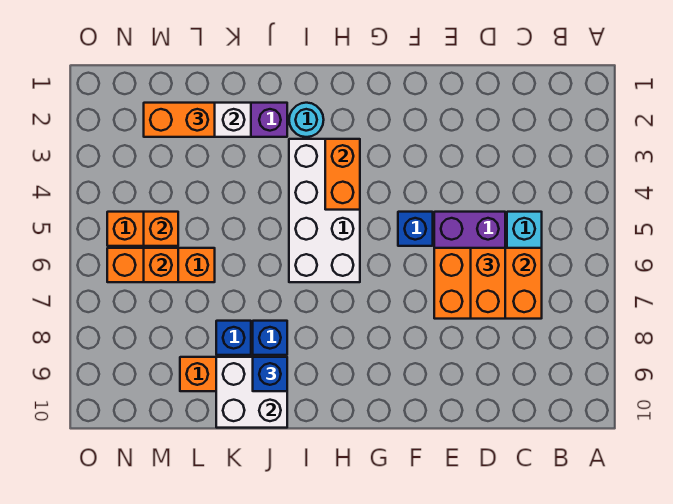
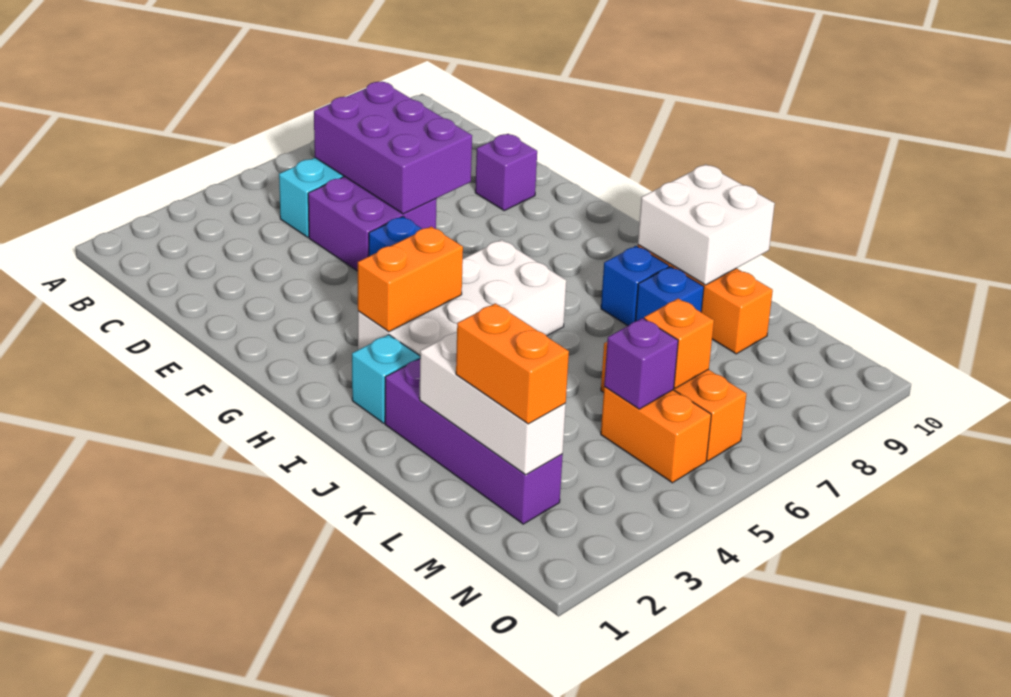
orange 2x3 brick [434,248,542,319] -> purple 2x3 brick [314,82,472,214]
orange 1x2 brick [471,248,505,319] -> none
none -> purple 1x1 brick [475,134,537,211]
cyan 1x1 round brick [289,103,324,137] -> cyan 1x1 brick [352,335,420,423]
blue 1x1 brick [253,357,287,391] -> none
orange 1x1 brick [144,212,178,246] -> purple 1x1 brick [604,318,678,409]

